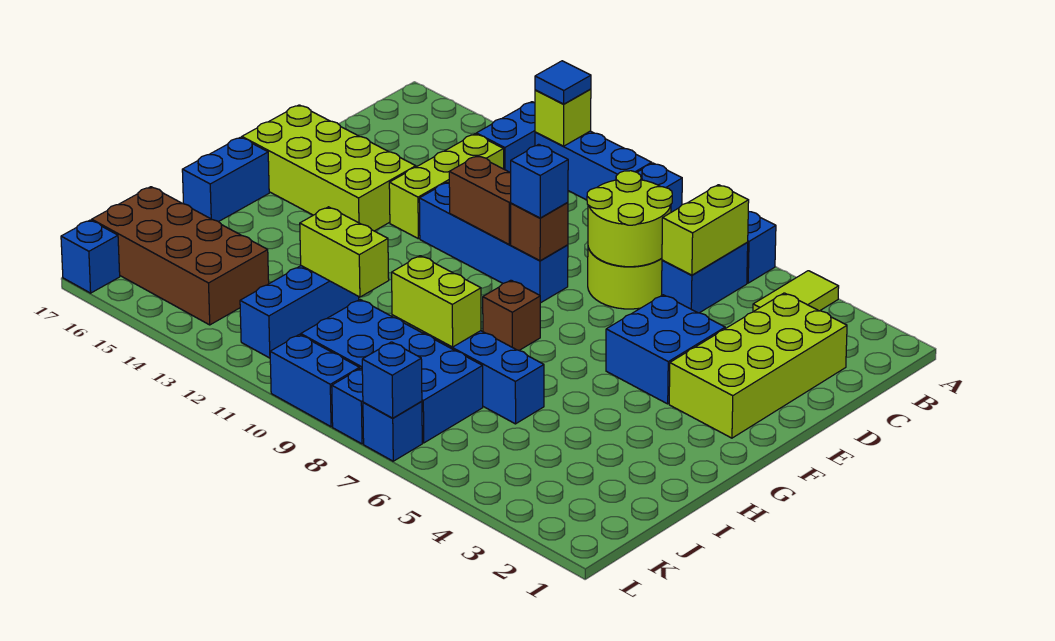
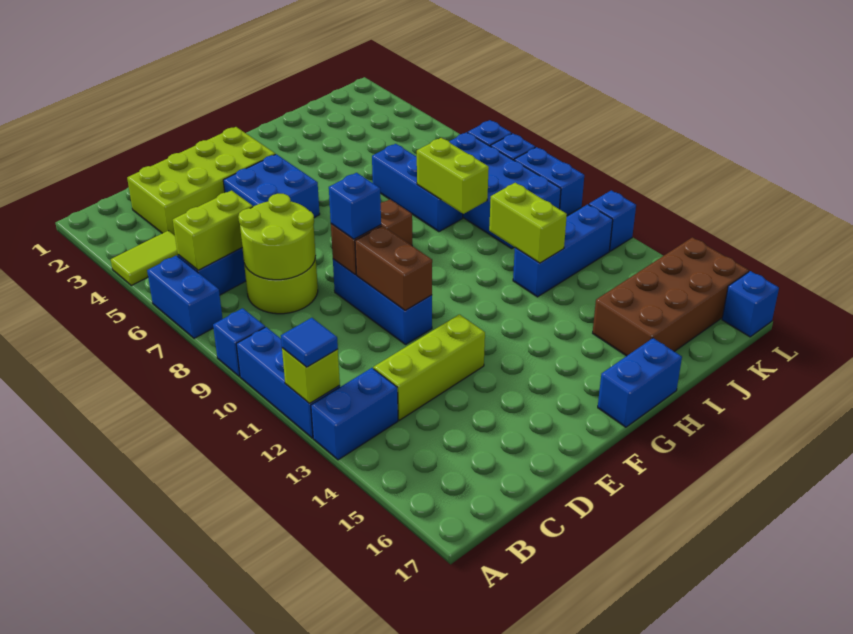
blue 1x4 brick [419,182,568,303] -> blue 1x3 brick [333,259,432,344]
lime 2x4 brick [242,105,416,231] -> none
brown 2x4 brick [92,187,269,325] -> brown 2x4 brick turned to [593,237,749,356]
blue 1x1 brick [362,342,422,418] -> blue 1x1 brick moved to [589,190,636,251]

